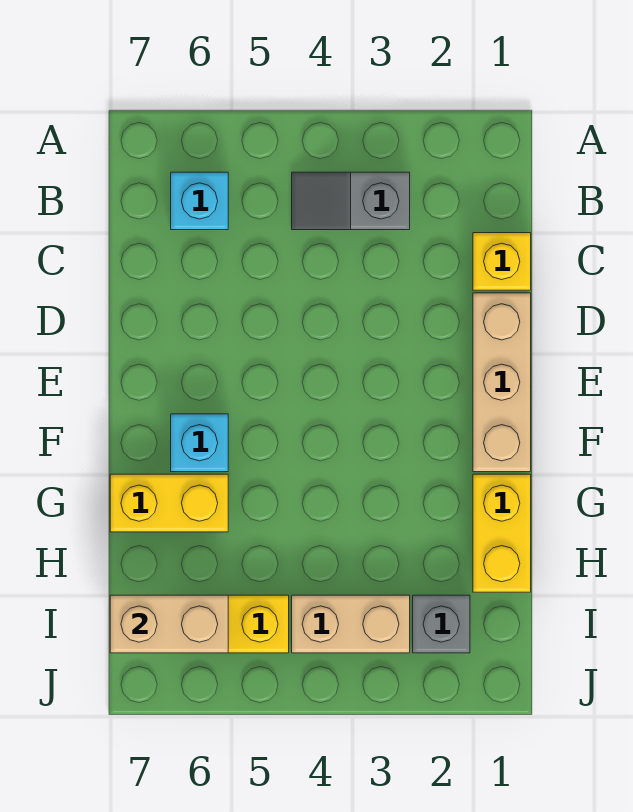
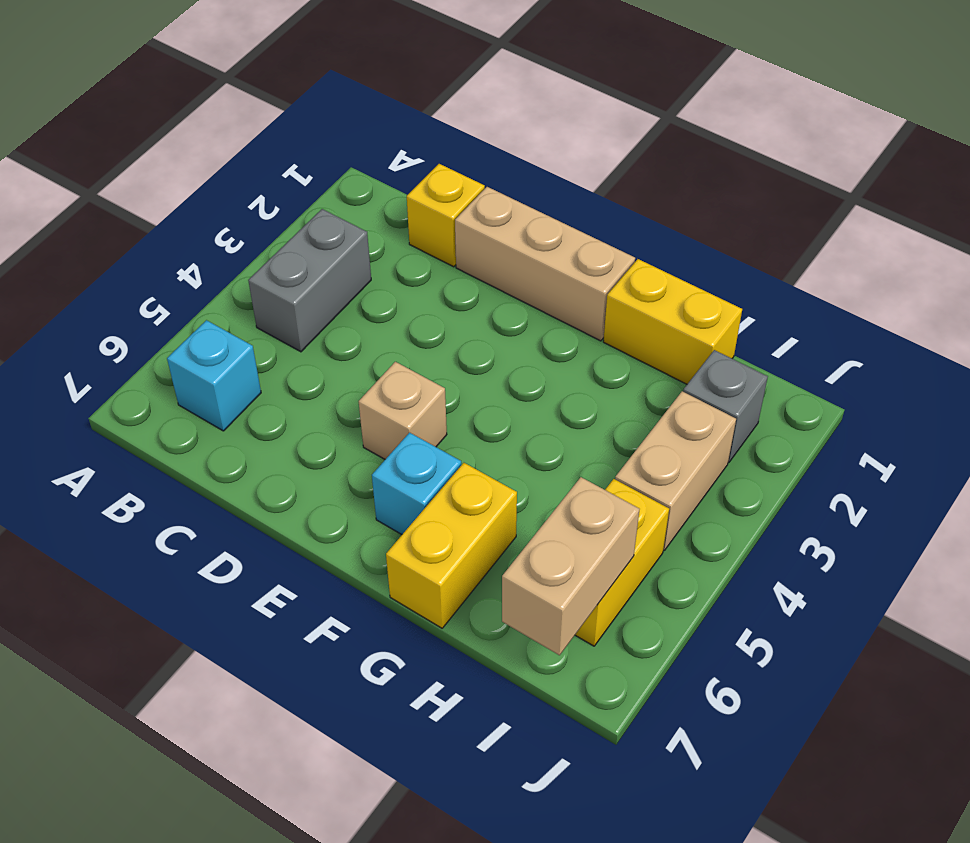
grey 1x2 slope [292,172,410,230] -> grey 1x2 brick [248,209,371,352]
none -> tan 1x1 brick [359,362,447,459]

